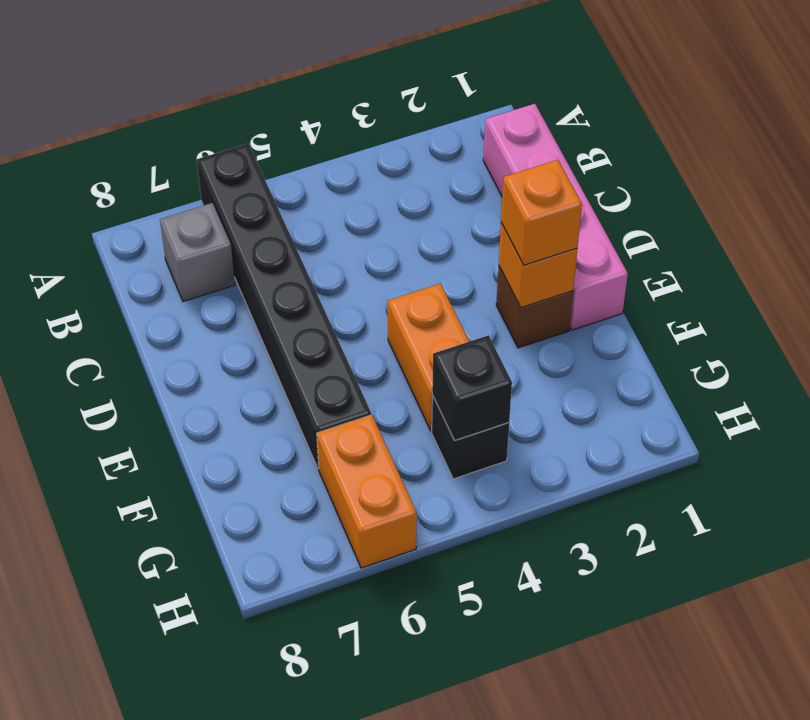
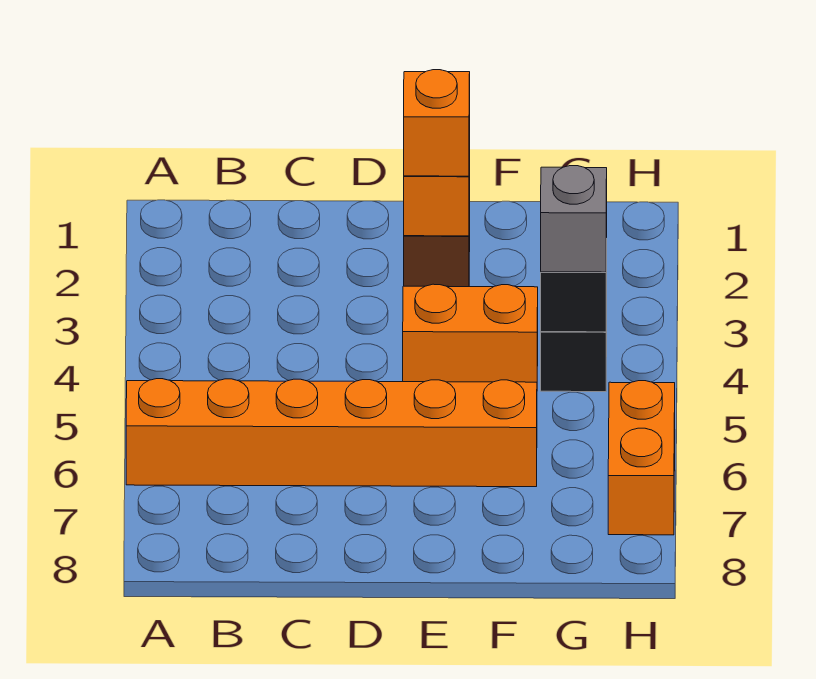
black 1x6 brick [197,144,371,469] -> orange 1x6 brick [126,379,537,487]
pink 1x4 brick [483,104,628,330] -> none
grey 1x1 brick [160,203,235,302] -> grey 1x1 brick moved to [541,166,607,272]
orange 1x2 brick [317,415,417,568] -> orange 1x2 brick turned to [608,381,675,535]

